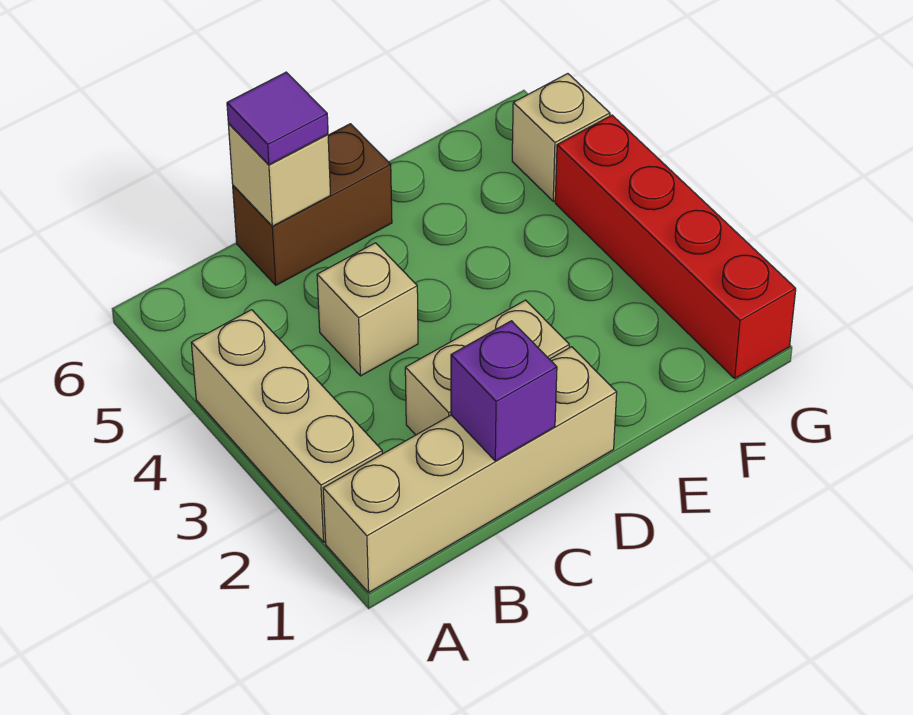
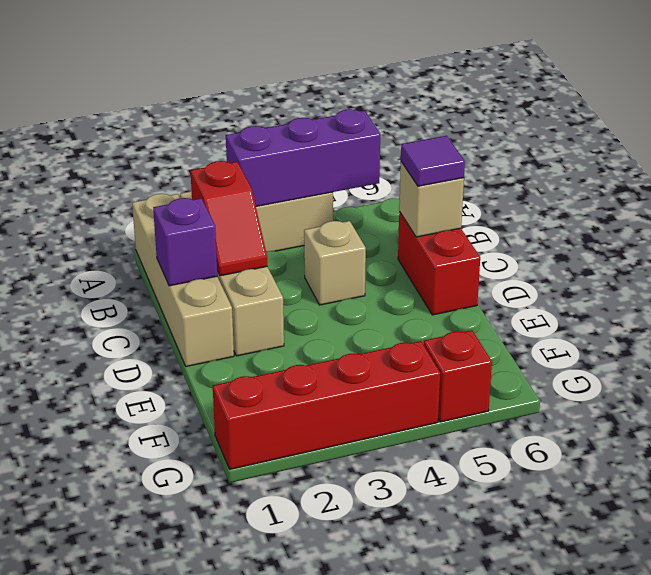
none -> purple 1x3 brick [226,109,380,206]
none -> red 1x2 slope [190,161,268,276]
brown 1x2 brick [233,124,392,285] -> red 1x2 brick [398,212,480,315]
tan 1x1 brick [512,74,610,201] -> red 1x1 brick [424,330,492,422]

